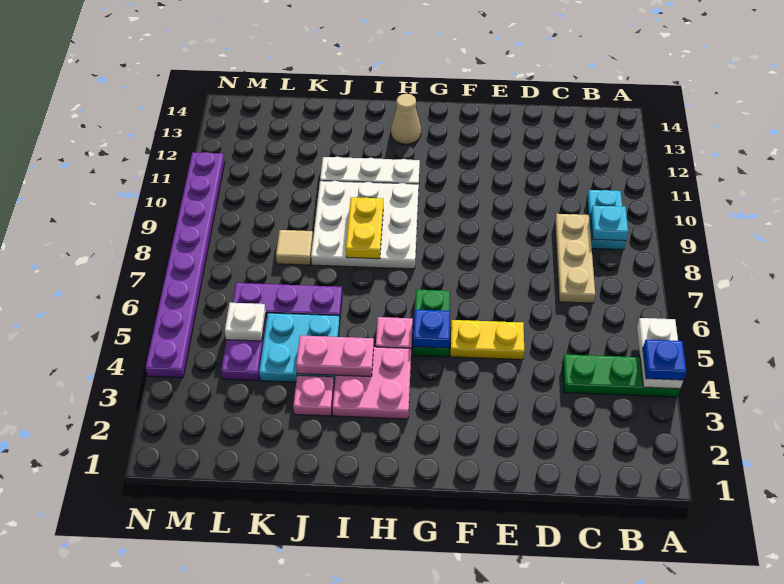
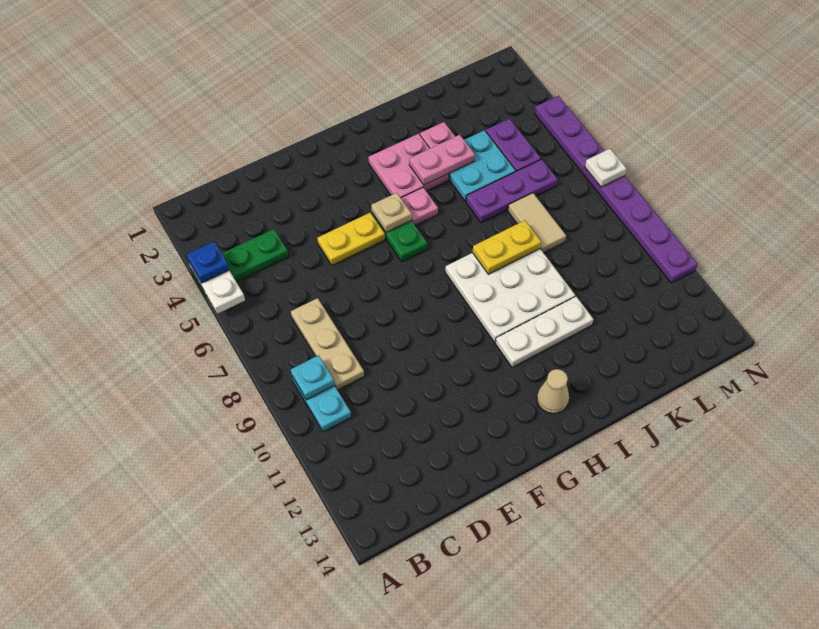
blue 1x1 plate [413,310,450,348] -> tan 1x1 plate [371,193,412,232]
yellow 1x2 plate [346,197,383,259] -> yellow 1x2 plate turned to [473,220,541,274]
tan 1x1 tile [276,230,313,265] -> tan 1x2 tile [508,193,566,253]
white 1x1 plate [225,303,266,341] -> white 1x1 plate moved to [585,149,626,187]

